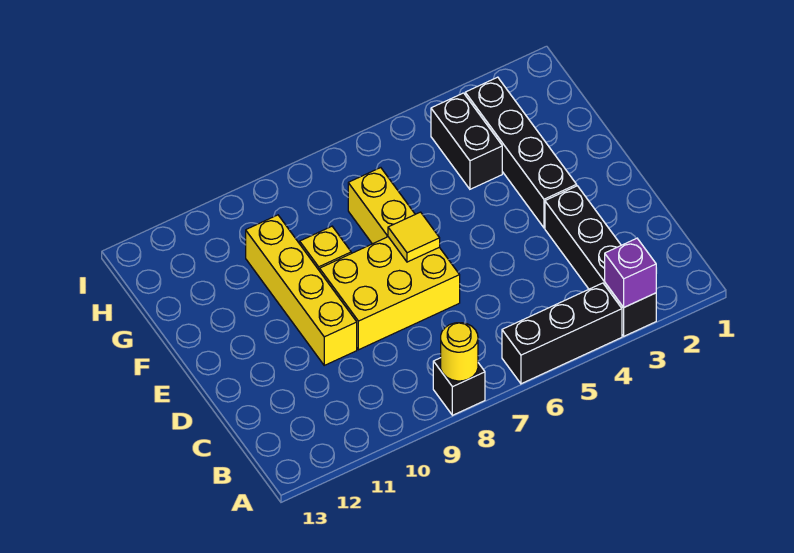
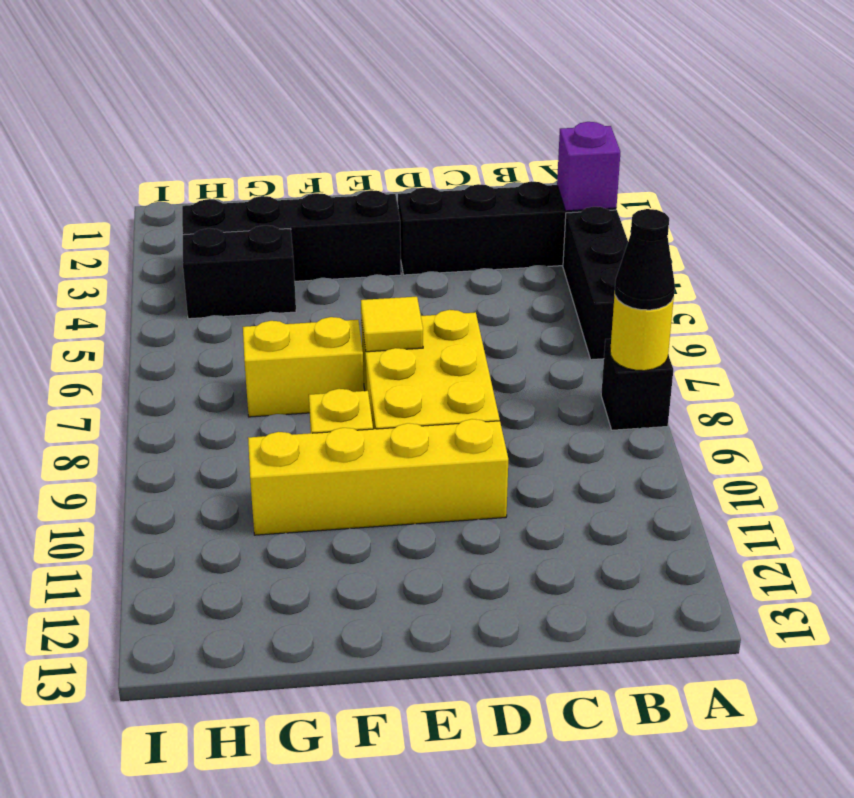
none -> black 1x1 cone [615,209,675,310]

